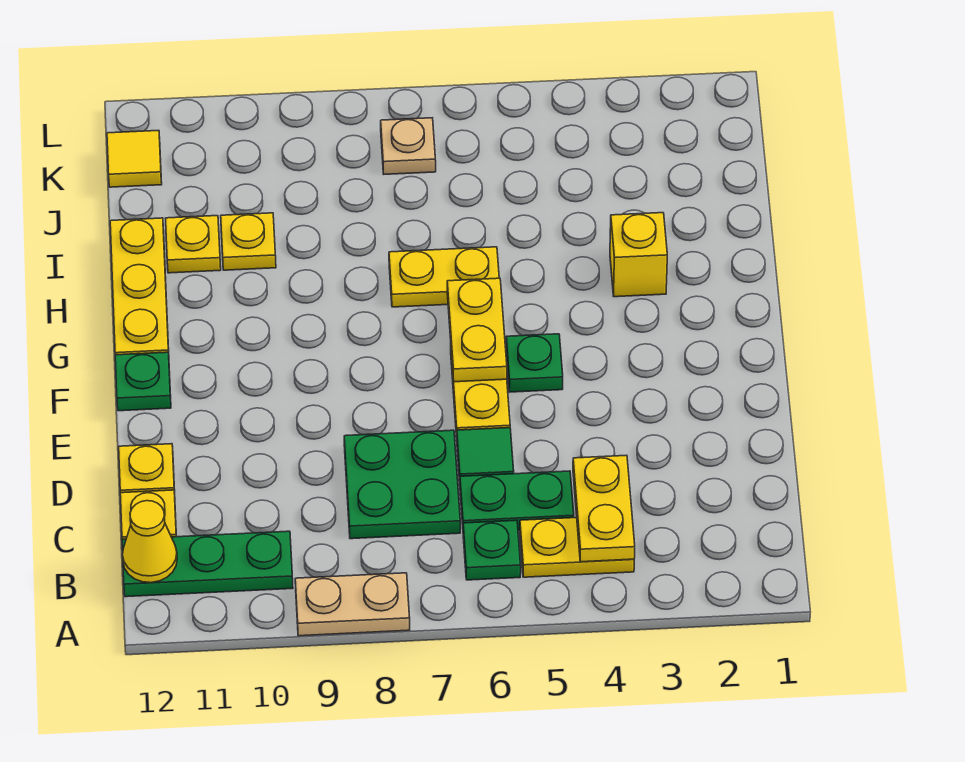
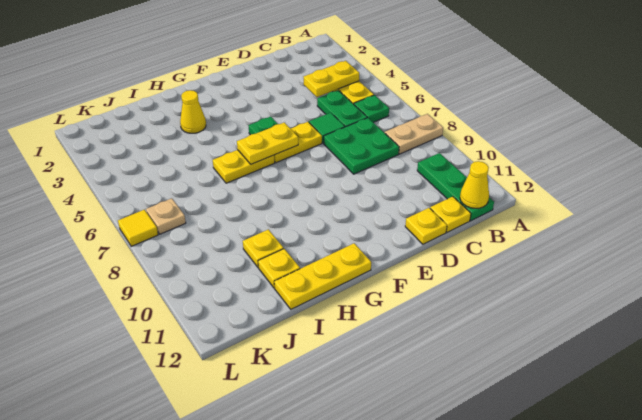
tan 1x2 plate [295,573,410,636] -> tan 1x2 plate turned to [385,114,443,154]
green 1x1 plate [115,352,171,411] -> none
yellow 1x1 brick [610,213,667,297] -> yellow 1x1 cone [180,90,206,133]
yellow 1x2 plate [389,247,499,307] -> yellow 1x2 plate turned to [213,150,275,183]
yellow 1x1 tile [107,130,162,187] -> yellow 1x1 tile moved to [118,210,158,246]

